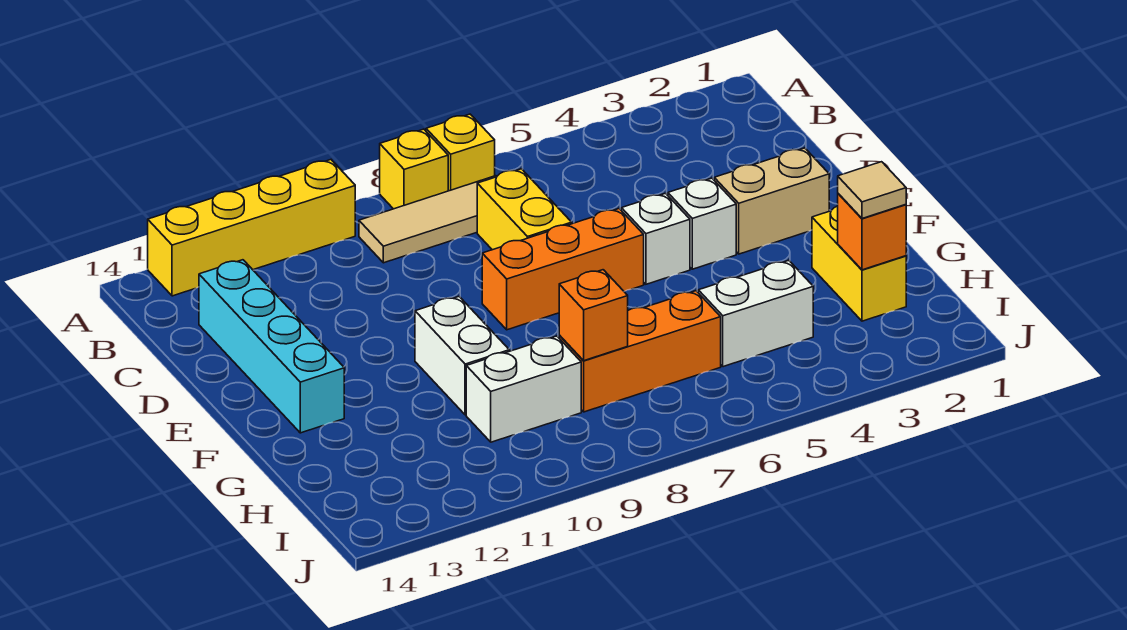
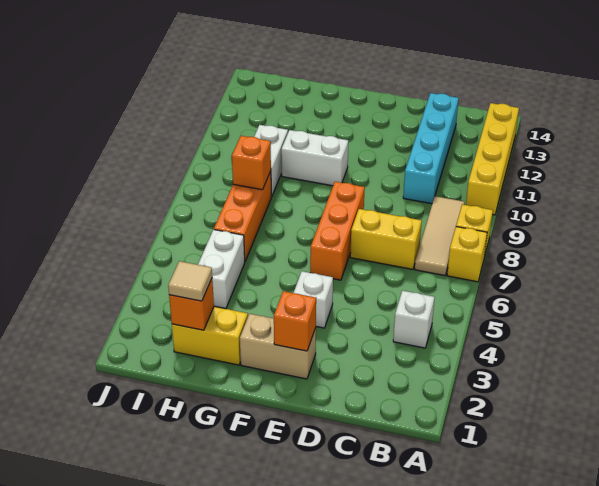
cyan 1x4 brick [199,260,344,433] -> cyan 1x4 brick turned to [403,93,459,204]
tan 1x2 brick [714,148,829,254] -> tan 1x2 brick turned to [240,314,316,379]
none -> orange 1x1 brick [274,291,316,351]
white 1x1 brick [621,193,690,284] -> white 1x1 brick moved to [393,291,435,348]

